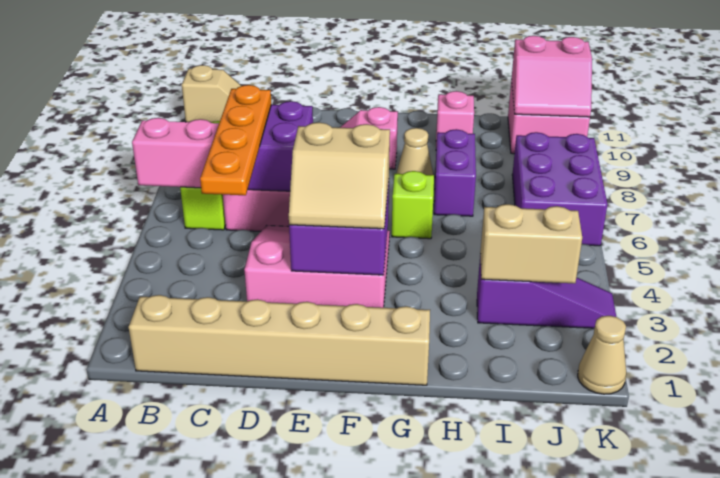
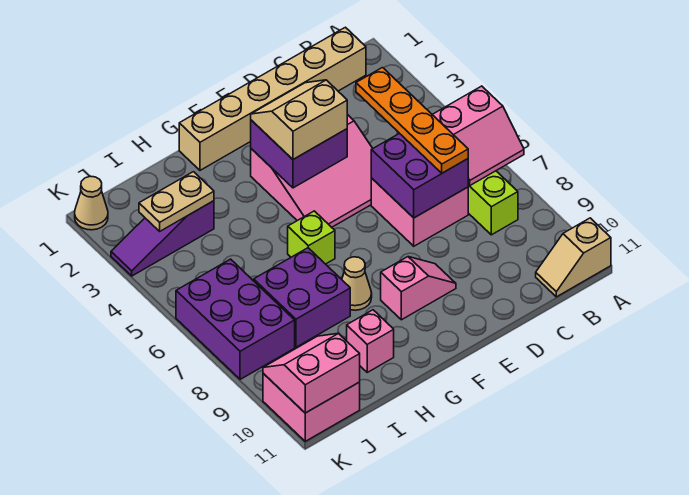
purple 1x2 brick [434,129,476,216] -> purple 2x2 brick [254,248,350,347]
tan 1x2 brick [480,204,582,283] -> tan 1x2 plate [139,172,214,231]

